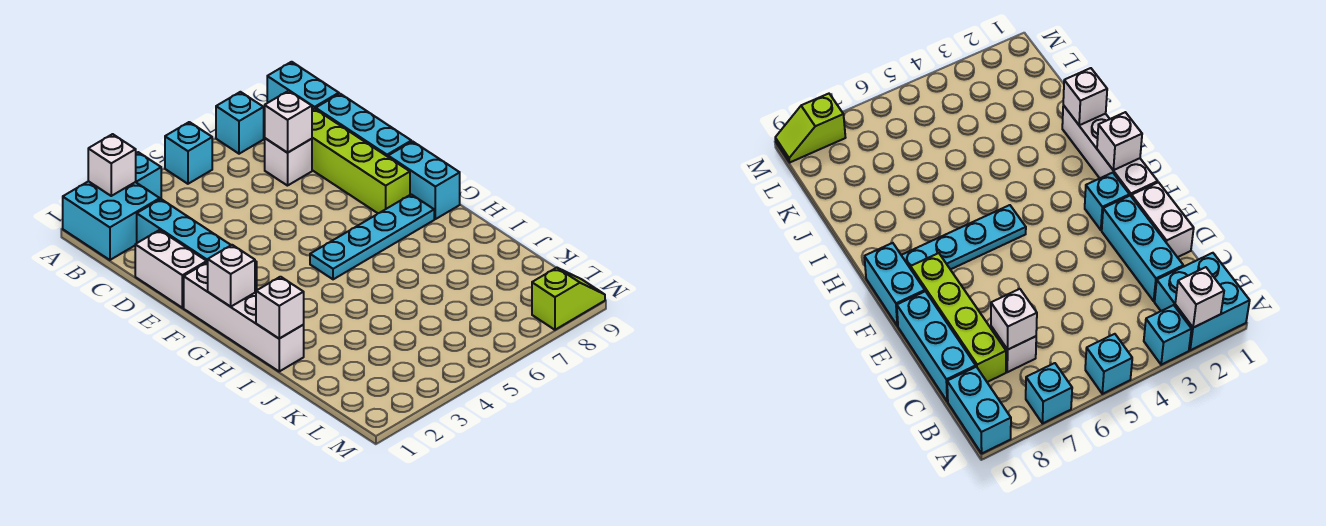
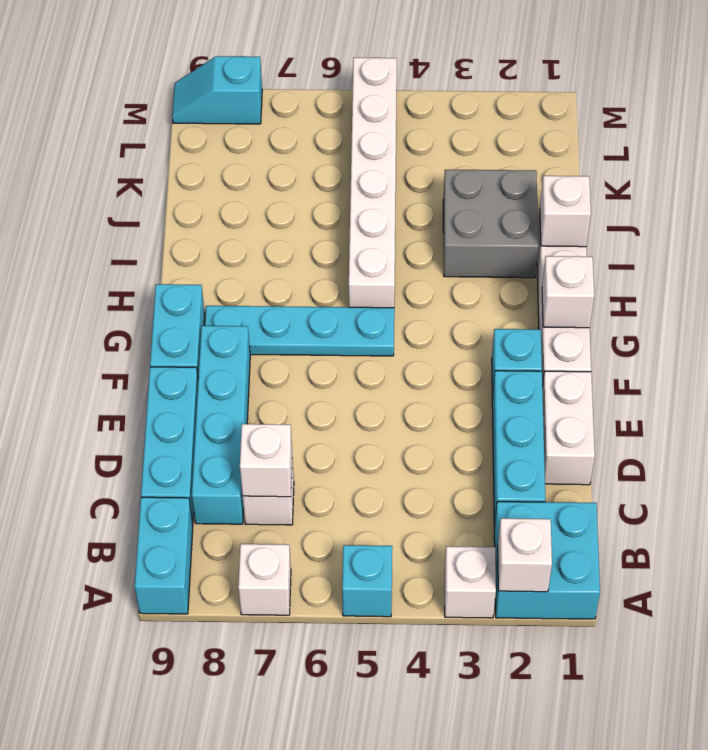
cyan 1x1 brick [136,152,161,199] -> white 1x1 brick [445,546,496,618]
cyan 1x1 brick [216,92,264,154] -> white 1x1 brick [238,544,291,615]
lime 1x4 brick [312,109,410,213] -> cyan 1x4 brick [192,326,250,524]
none -> white 1x6 brick [349,58,397,308]
none -> grey 2x2 brick [443,170,539,278]
lime 1x2 slope [532,268,605,330] -> cyan 1x2 slope [172,56,262,124]

